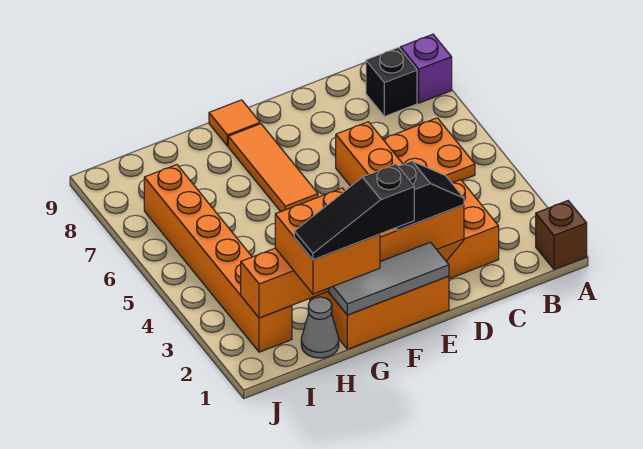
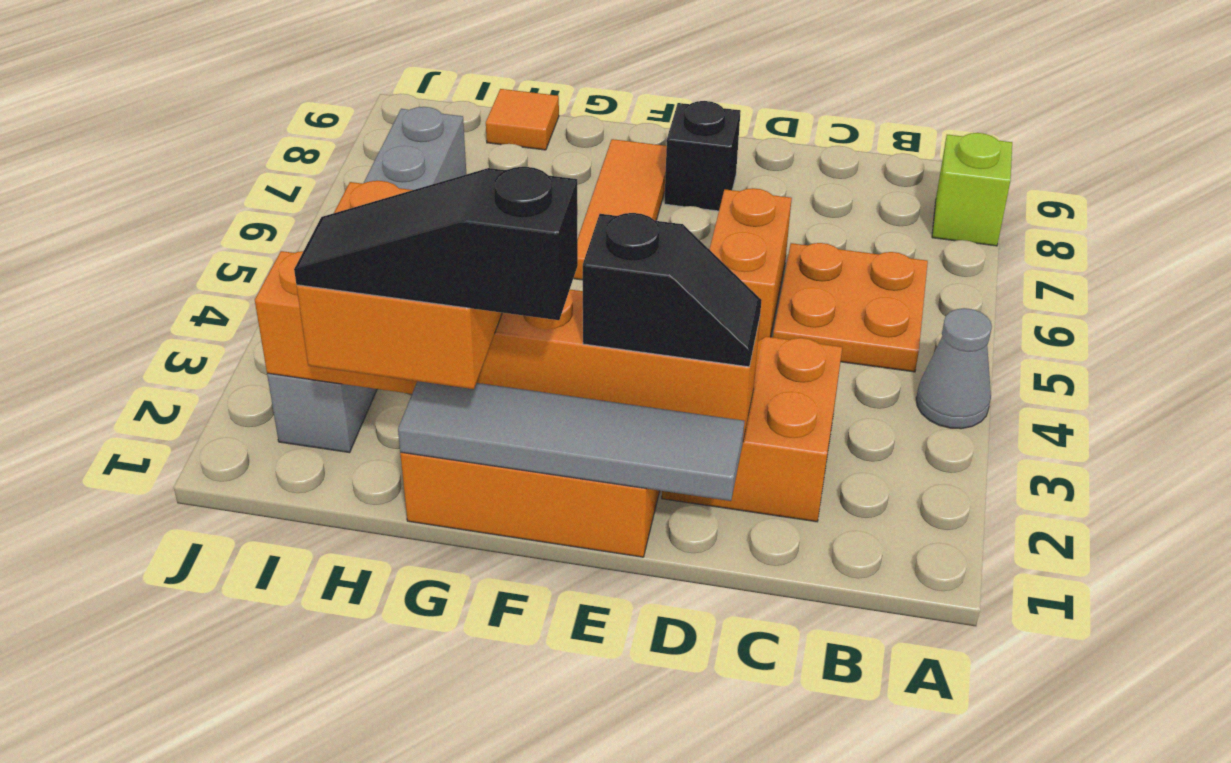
brown 1x1 brick [536,201,587,269] -> none
purple 1x1 brick [400,34,452,103] -> lime 1x1 brick [932,133,1012,246]
black 1x1 brick [366,48,417,116] -> black 1x1 brick moved to [664,101,741,211]
grey 1x3 tile [329,242,449,315] -> grey 1x4 tile [398,381,744,501]
orange 1x1 tile [209,100,260,146] -> orange 1x1 tile moved to [486,89,559,150]
grey 1x1 cone [301,297,339,358] -> grey 1x1 cone moved to [916,308,992,429]
orange 1x6 brick [144,165,292,352] -> grey 1x6 brick [267,107,466,453]

